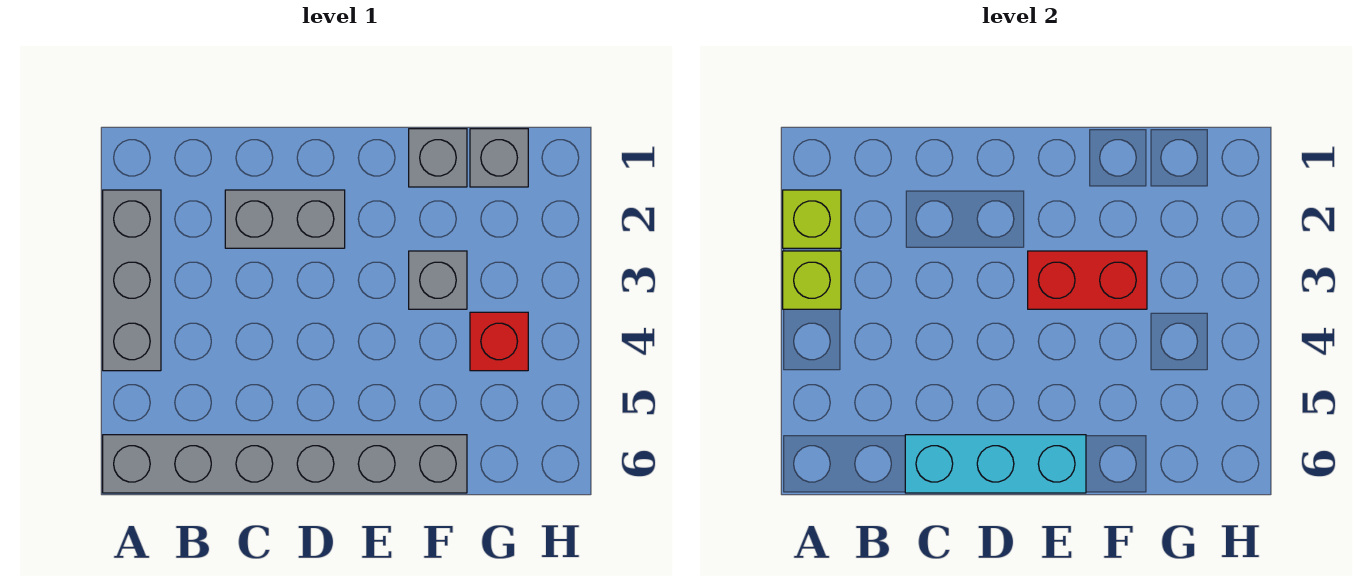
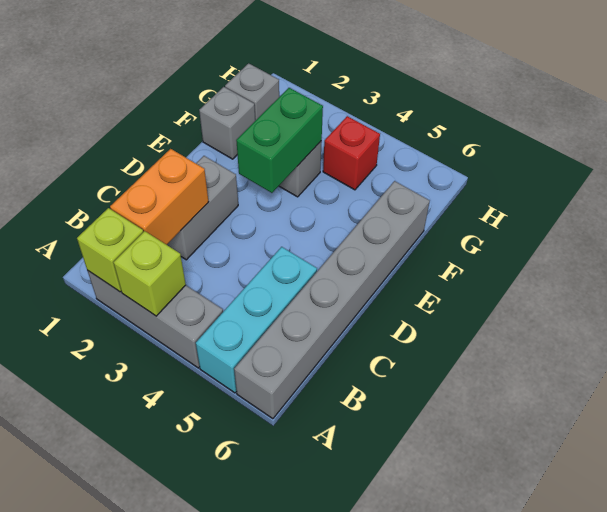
none -> orange 1x2 brick [110,149,208,245]
cyan 1x3 brick [905,435,1086,493] -> cyan 1x3 brick moved to [196,247,317,393]
red 1x2 brick [1028,251,1147,309] -> green 1x2 brick [236,88,323,193]

